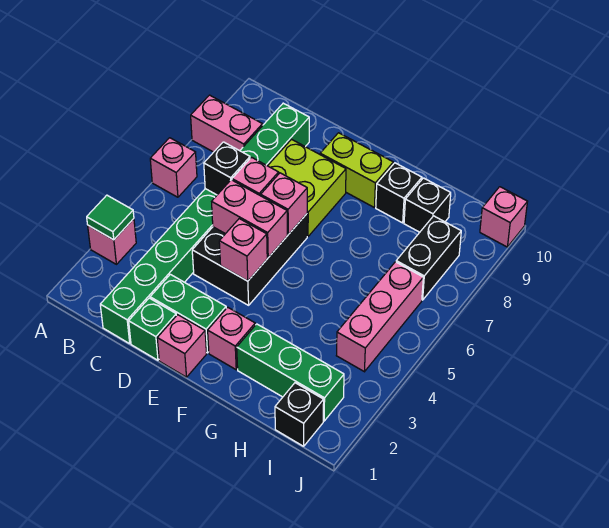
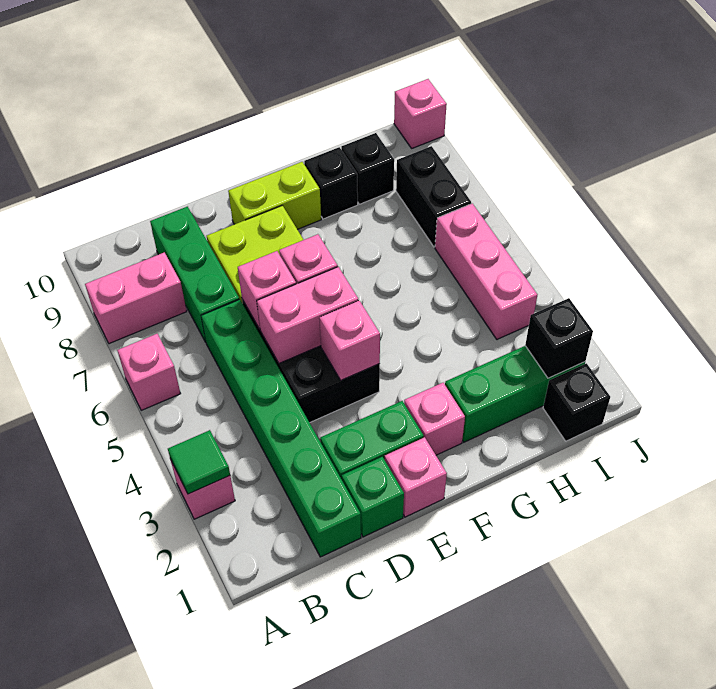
black 1x1 brick [204,142,250,195] -> black 1x1 brick moved to [525,298,593,378]

